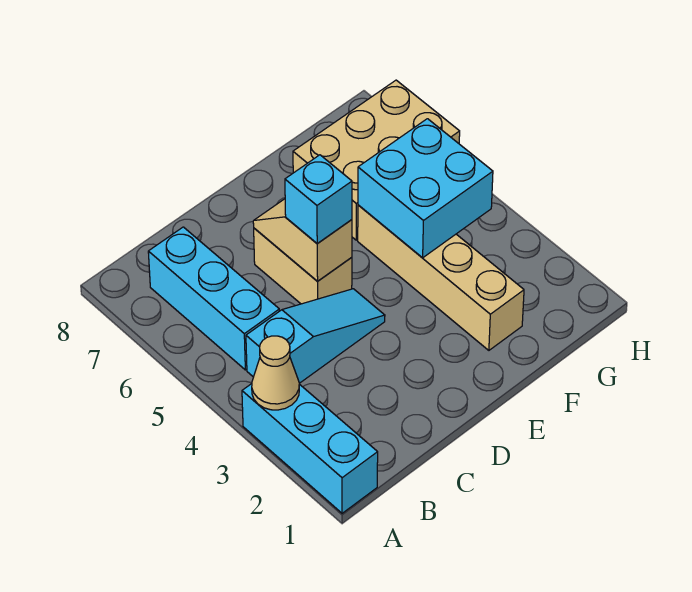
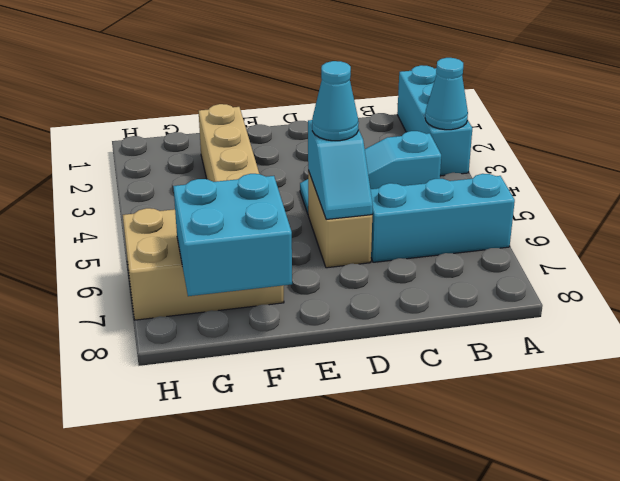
tan 1x1 cone [252,336,299,410] -> cyan 1x1 cone [425,58,468,130]
cyan 1x3 brick [148,227,279,370] -> cyan 1x3 brick turned to [370,174,515,262]
tan 1x2 slope [253,199,352,281] -> cyan 1x2 slope [308,120,373,219]
cyan 1x1 brick [285,155,352,244] -> cyan 1x1 cone [312,61,359,141]
cyan 2x2 brick [358,119,493,258] -> cyan 2x2 brick moved to [173,174,292,296]

